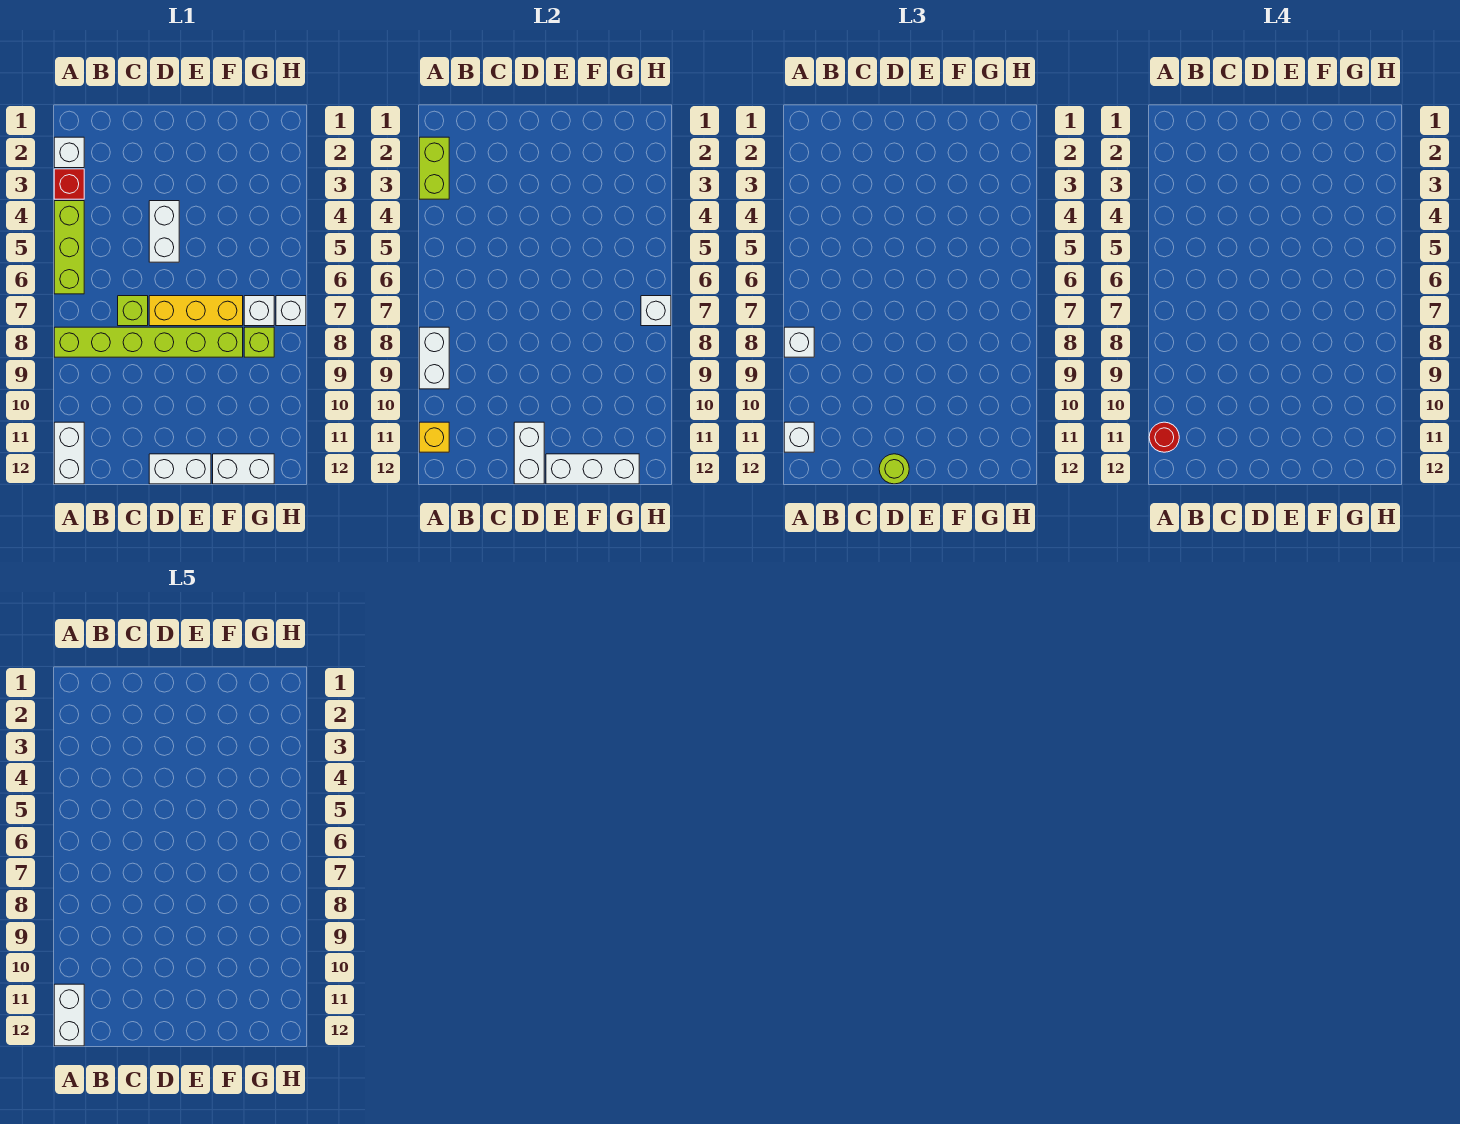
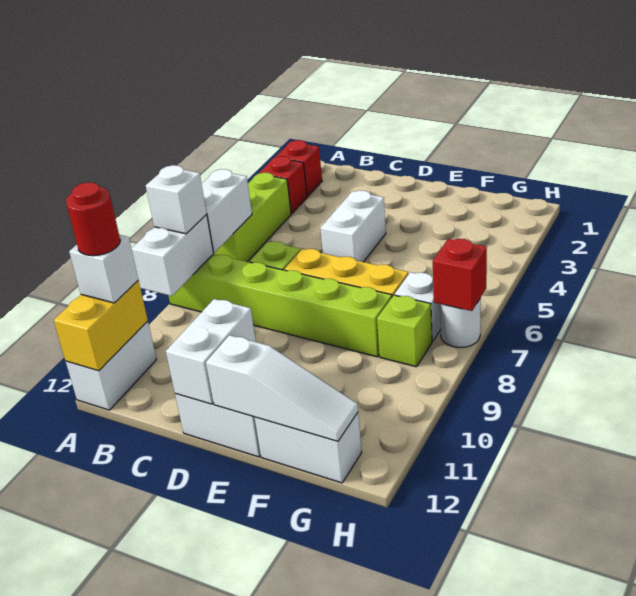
white 1x1 brick [54,137,84,168] -> red 1x1 brick [276,140,322,197]
lime 1x2 brick [419,137,449,199] -> none
yellow 1x1 brick [419,422,449,452] -> yellow 1x2 brick [54,281,148,371]
white 1x2 brick [54,984,84,1046] -> white 1x2 brick moved to [202,169,252,253]
lime 1x1 round brick [879,454,909,484] -> none
white 1x3 brick [546,454,639,484] -> white 1x3 slope [206,335,358,441]
white 1x1 brick [276,296,306,326] -> white 1x1 round brick [440,298,481,348]
white 1x1 brick [641,296,671,326] -> red 1x1 brick [433,239,487,311]

